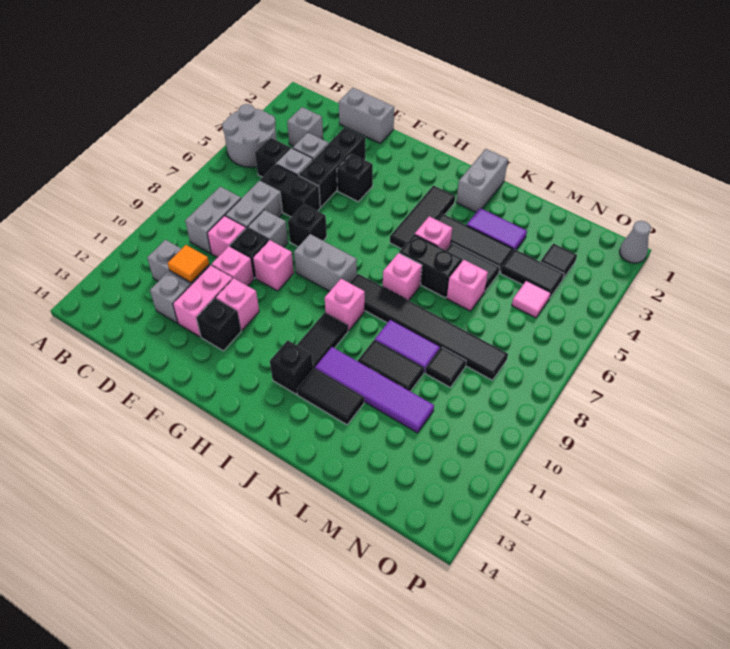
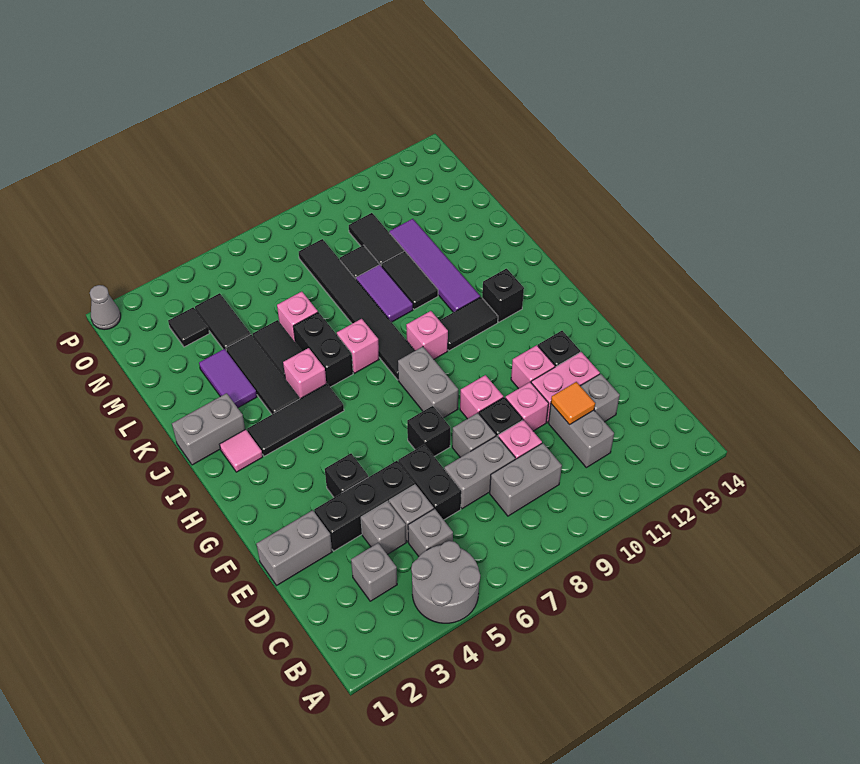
black 1x1 brick [255,138,291,177] -> grey 1x1 brick [408,509,453,556]
grey 1x2 brick [339,88,394,143] -> grey 1x2 brick turned to [256,510,332,585]
black 1x2 tile [297,368,364,425] -> black 1x2 tile moved to [349,213,404,265]
pink 1x1 tile [512,281,551,318] -> pink 1x1 tile moved to [220,429,263,472]

